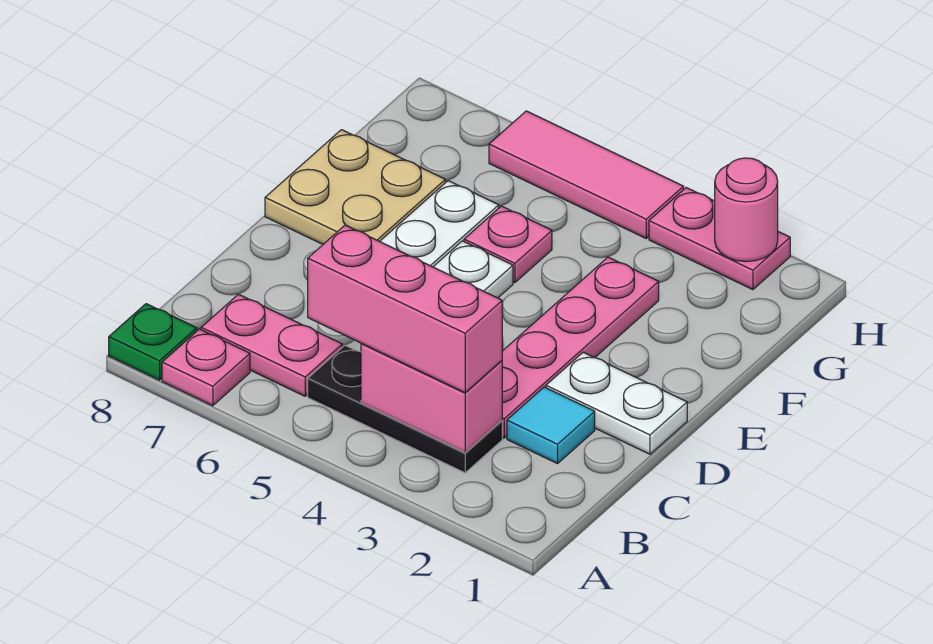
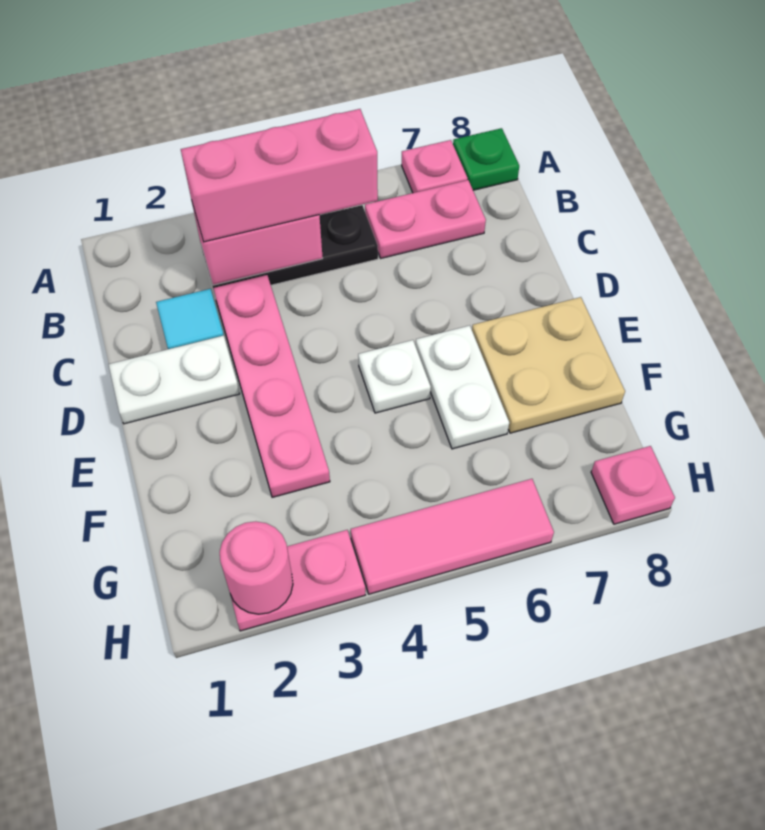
pink 1x1 plate [464,206,552,283] -> pink 1x1 plate moved to [591,446,675,524]

